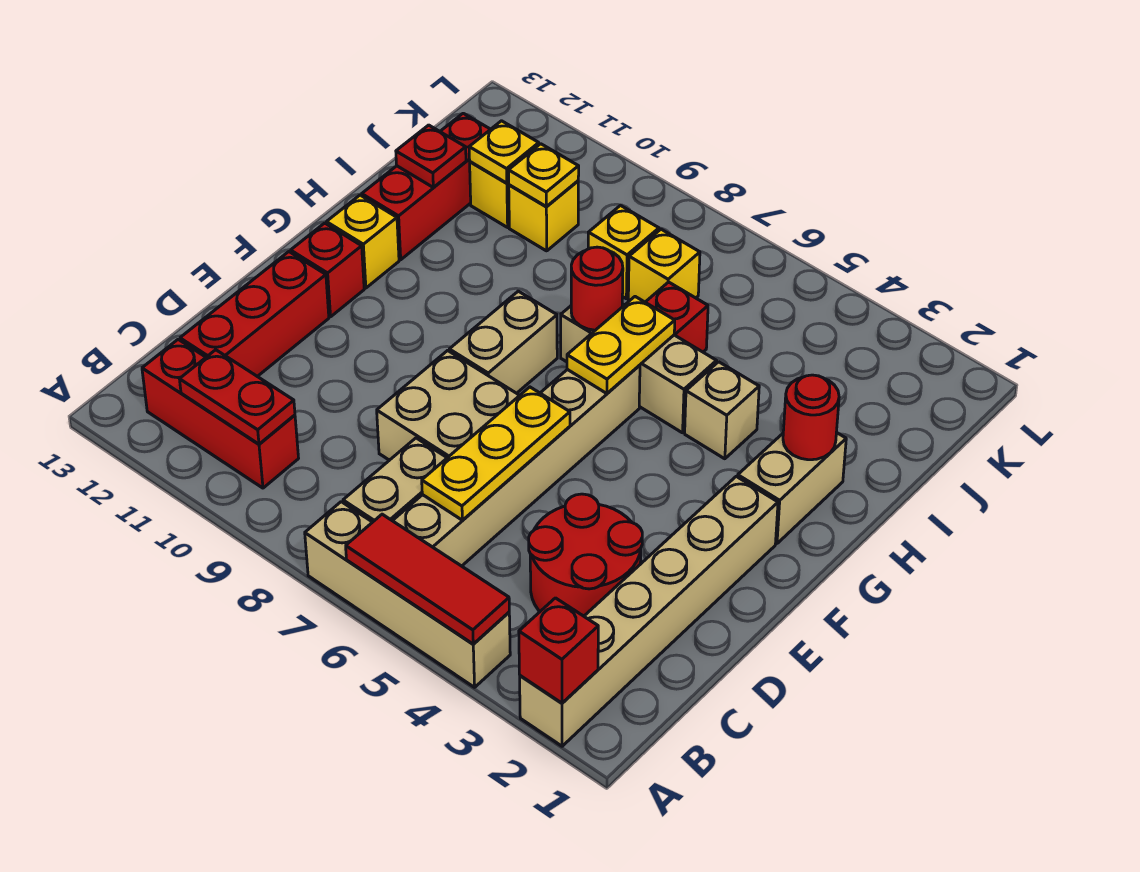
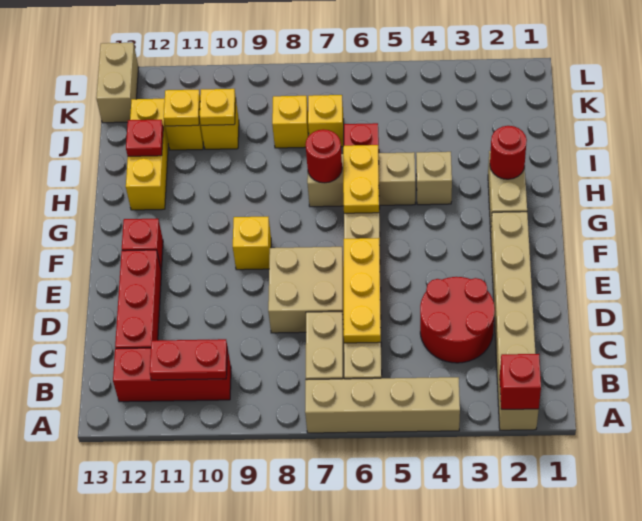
red 1x3 tile [346,514,509,644] -> none
tan 1x2 brick [449,291,557,393] -> tan 1x2 brick moved to [96,43,139,123]
yellow 1x1 brick [326,195,399,288] -> yellow 1x1 brick moved to [233,217,271,270]
red 1x3 brick [362,113,490,260] -> yellow 1x3 brick [126,99,168,210]

